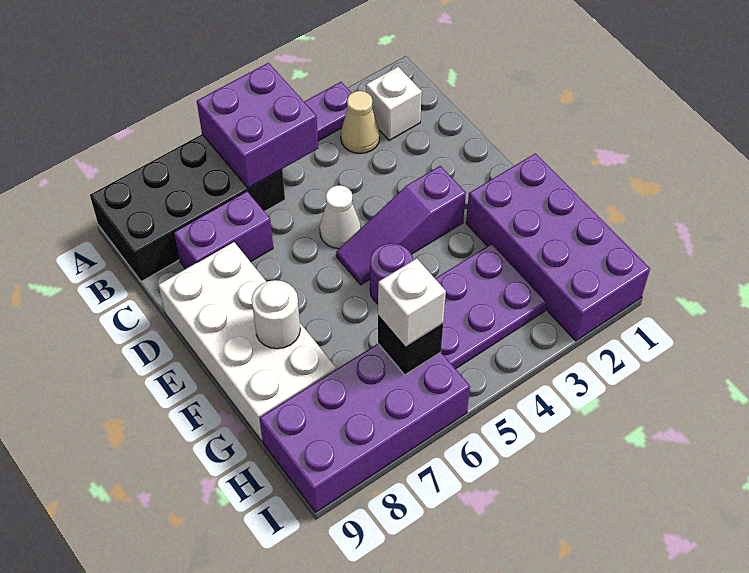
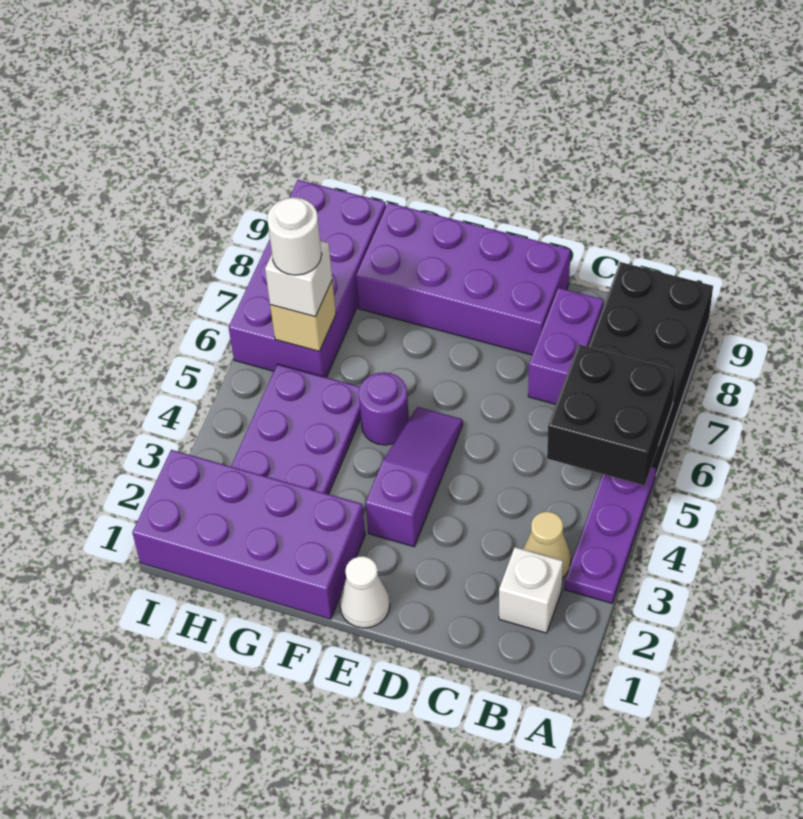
purple 2x2 brick [197,63,318,188] -> black 2x2 brick [547,344,676,486]
white 1x1 cone [320,185,361,249] -> white 1x1 cone moved to [340,556,390,628]
white 2x4 brick [158,242,336,442] -> purple 2x4 brick [356,203,570,355]
white 1x1 round brick [252,280,300,349] -> white 1x1 round brick moved to [267,197,322,275]
black 1x1 brick [378,314,443,375] -> tan 1x1 brick [270,280,336,351]

